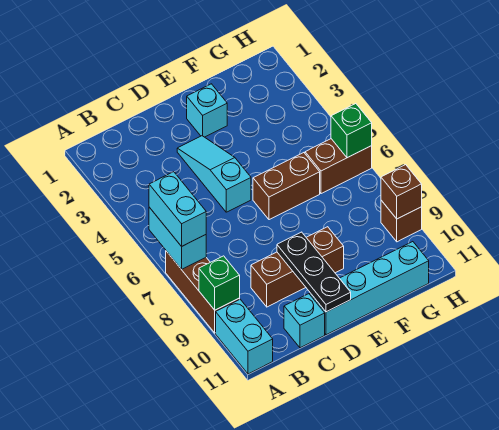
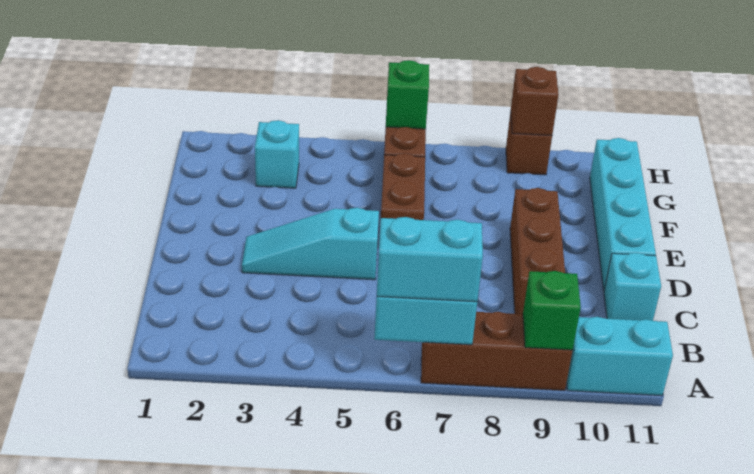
black 1x3 plate [277,232,351,312] -> none
cyan 1x1 brick [187,84,227,137] -> cyan 1x1 brick moved to [255,120,299,188]

